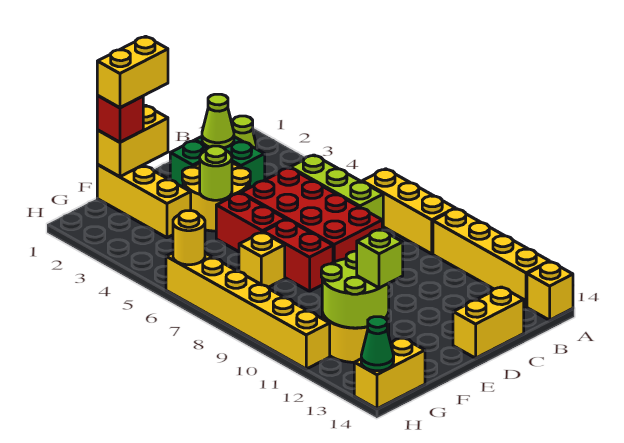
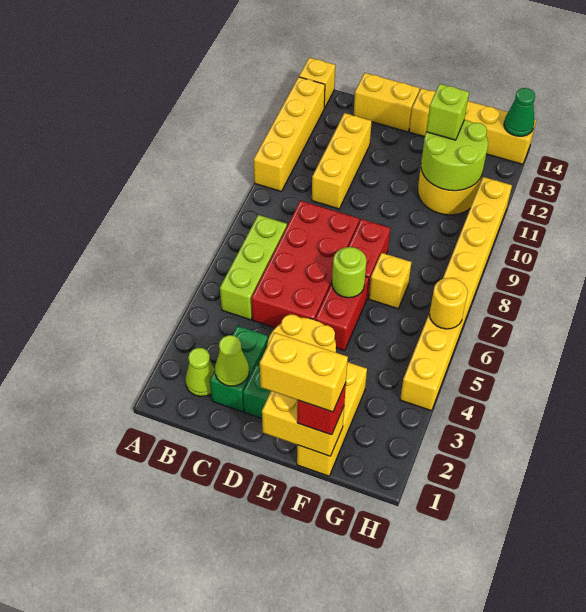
yellow 1x3 brick [362,169,455,254] -> yellow 1x3 brick moved to [312,113,372,209]
lime 1x1 round brick [200,146,232,200] -> lime 1x1 round brick moved to [332,247,366,298]
yellow 1x2 brick [354,338,425,409] -> yellow 1x4 brick [409,88,536,164]
yellow 1x6 brick [166,253,330,369] -> yellow 1x8 brick [400,177,512,411]

